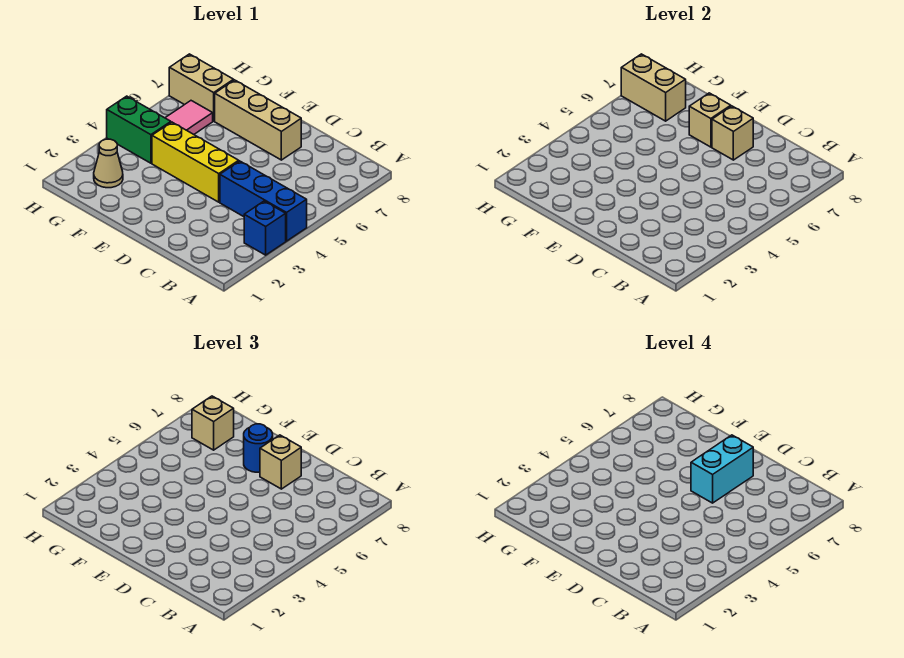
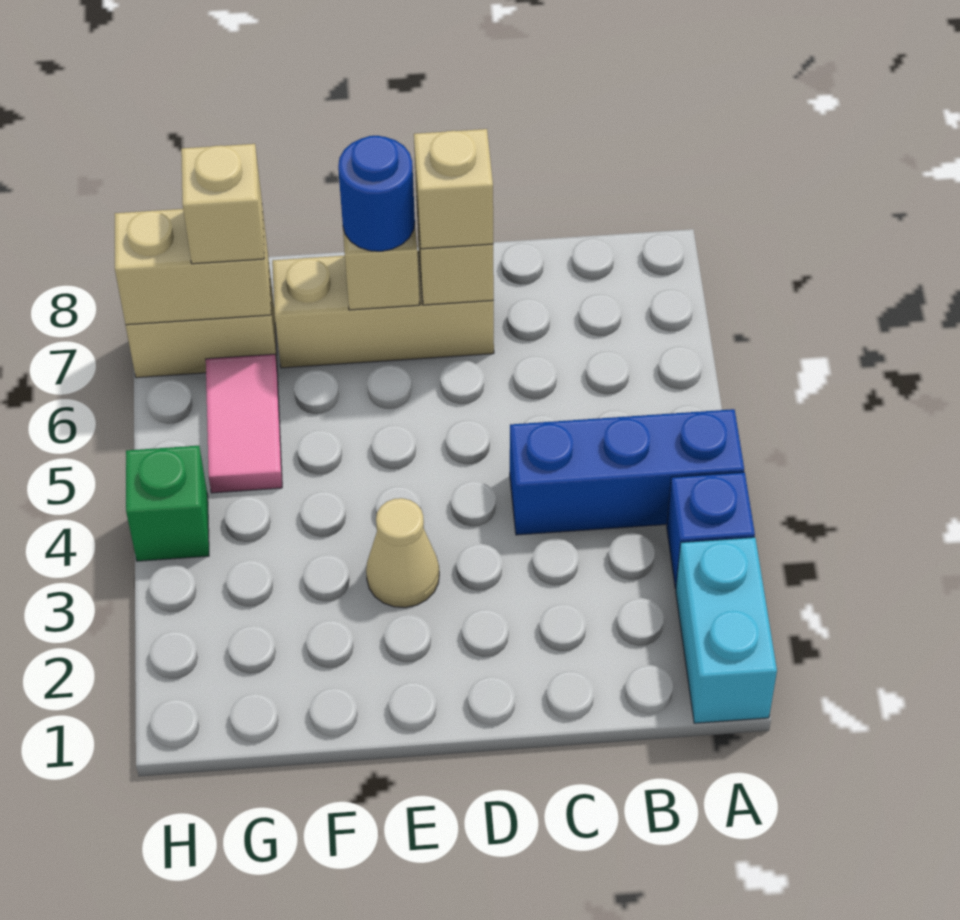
yellow 1x3 brick [152,122,239,202] -> none
cyan 1x2 brick [691,435,753,503] -> cyan 1x2 brick moved to [676,537,777,723]
tan 1x1 cone [94,139,123,188] -> tan 1x1 cone moved to [366,498,439,608]
green 1x2 brick [107,96,171,163] -> green 1x1 brick [126,446,209,561]

